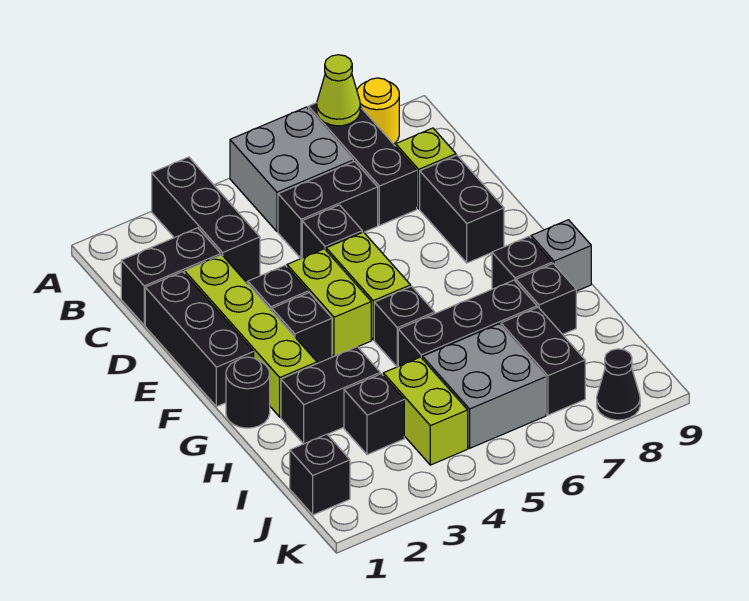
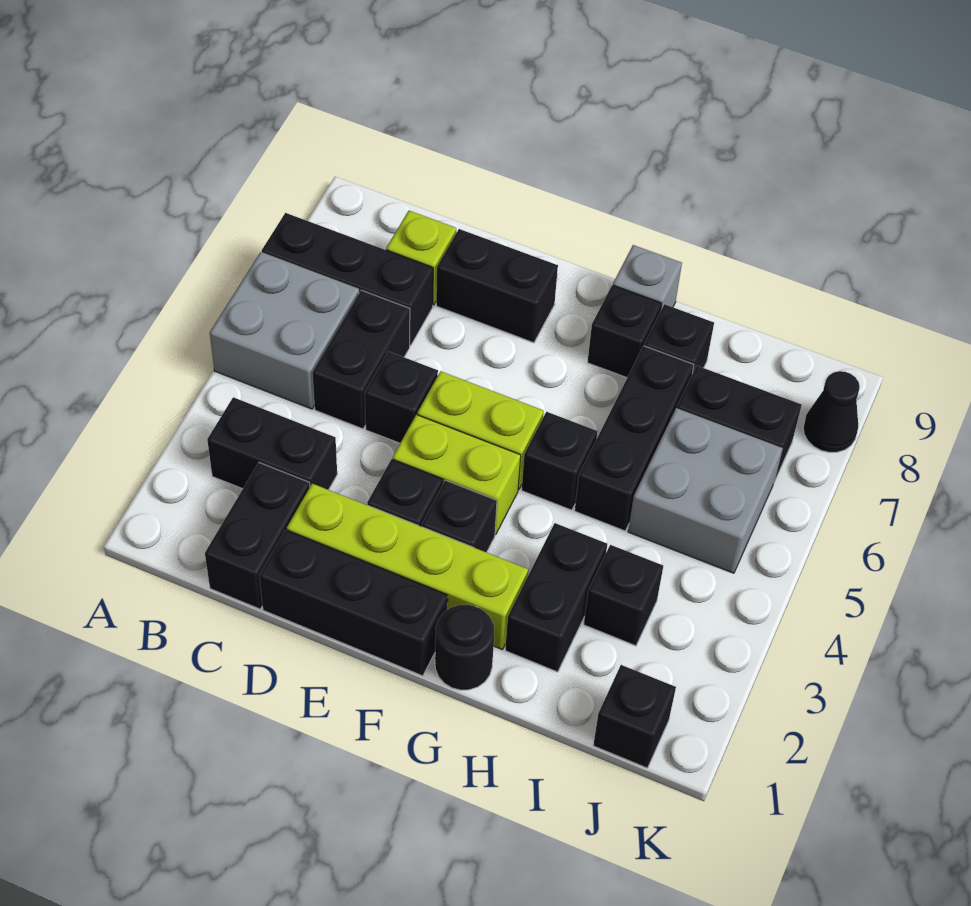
black 1x3 brick [152,157,260,282] -> black 1x2 brick [207,397,337,490]
lime 1x1 cone [317,55,360,126] -> none
yellow 1x1 round brick [357,78,399,144] -> none
lime 1x2 brick [383,357,468,465] -> none

